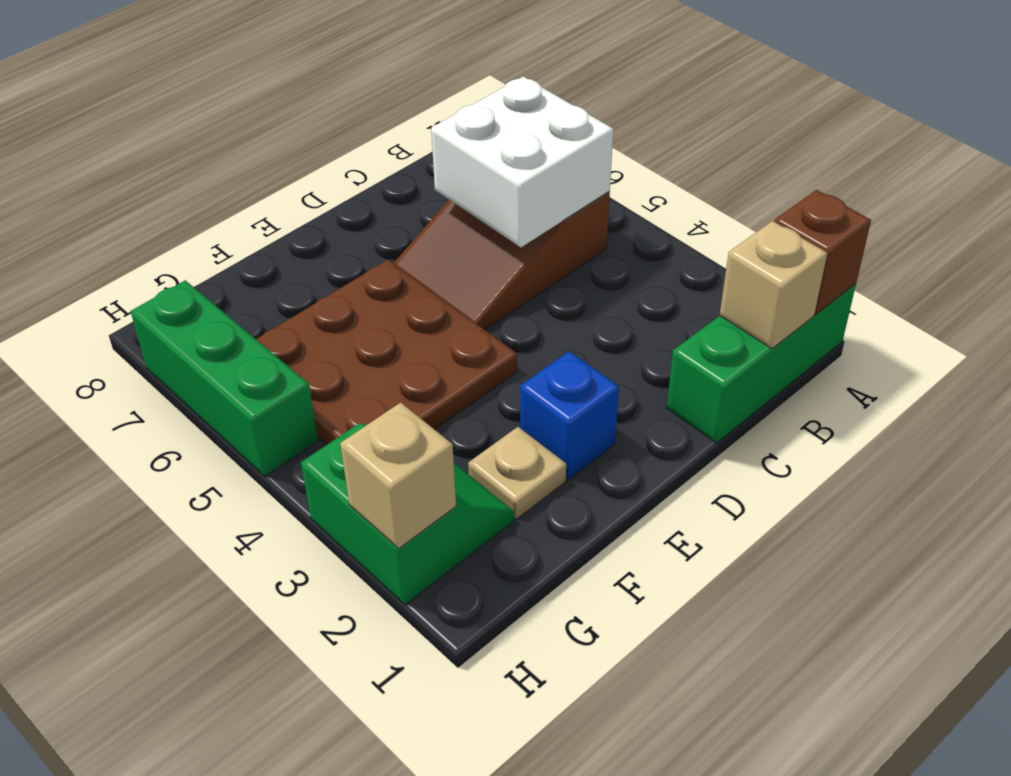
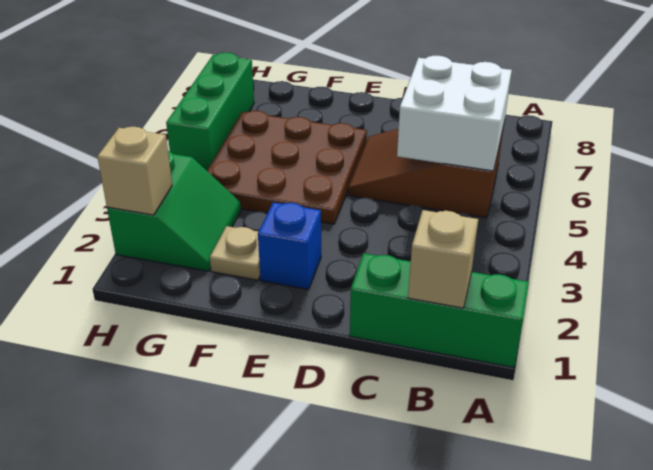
brown 1x1 brick [774,190,871,314] -> none

